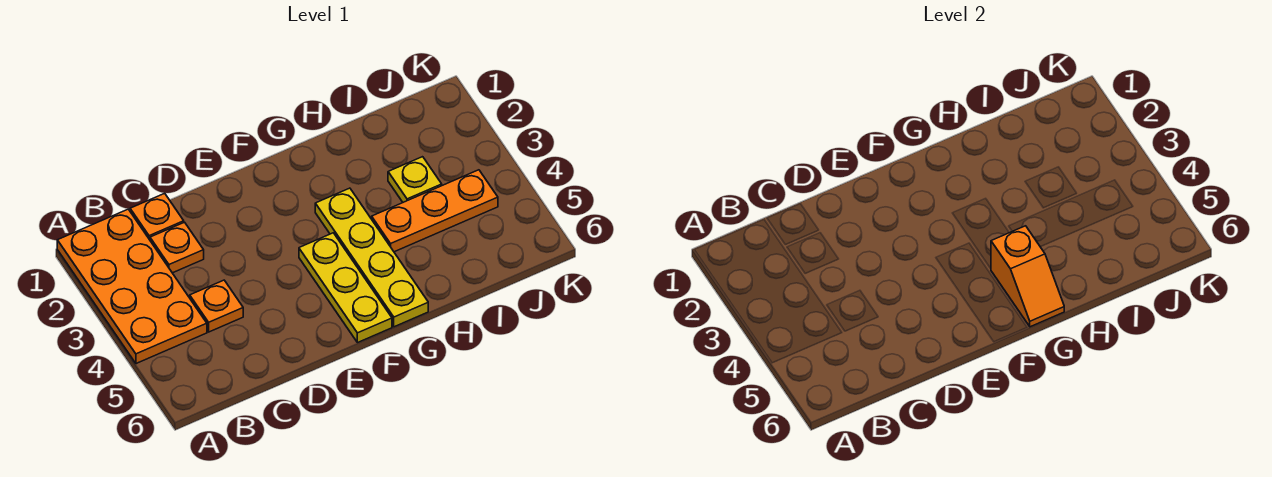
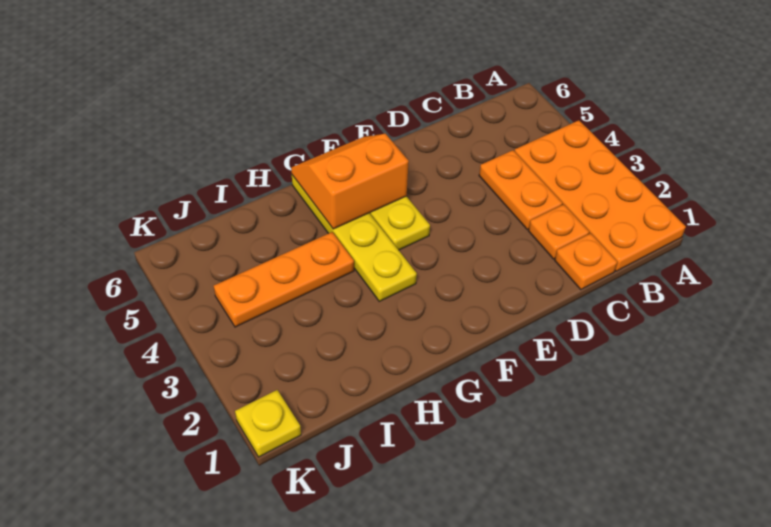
orange 1x1 plate [190,280,243,332] -> orange 1x2 plate [479,150,563,230]
orange 1x2 slope [991,226,1064,327] -> orange 2x2 slope [291,134,409,229]
yellow 1x1 plate [388,157,442,202] -> yellow 1x1 plate moved to [235,390,301,457]

